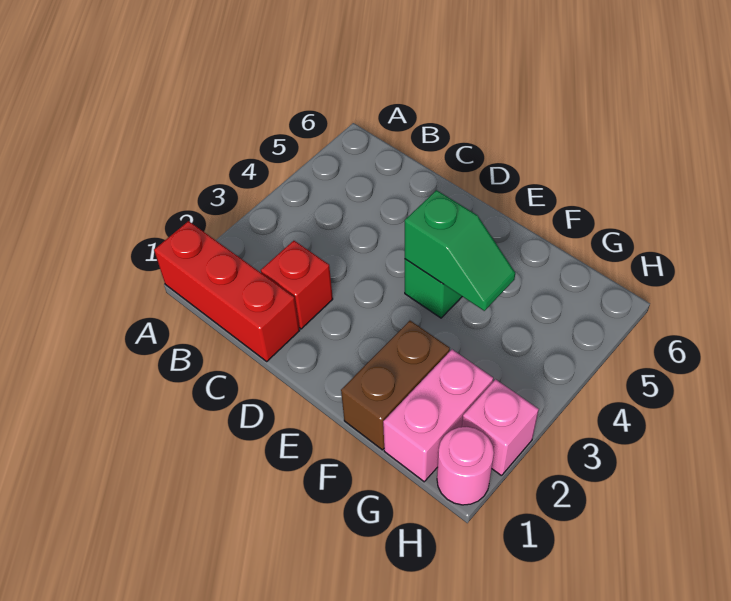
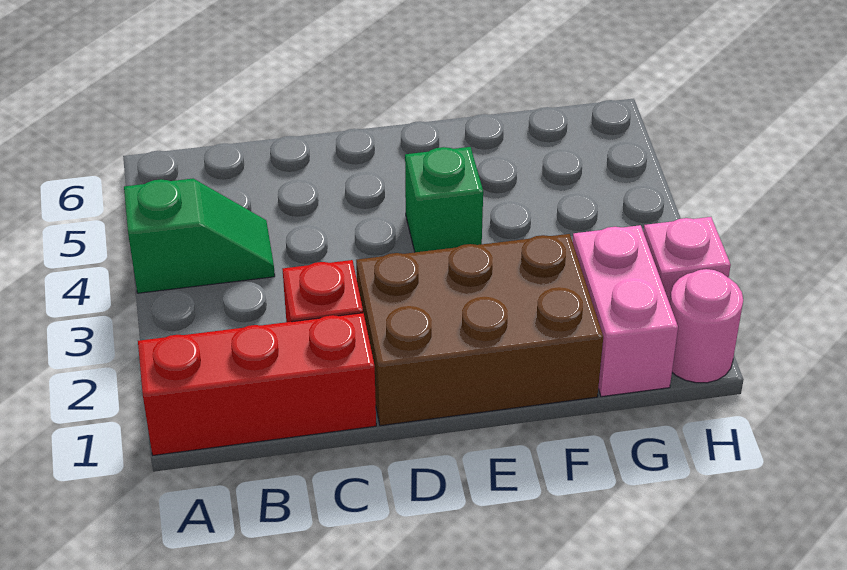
green 1x2 slope [405,190,515,311] -> green 1x2 slope moved to [124,179,275,293]
brown 1x2 brick [341,321,450,450] -> brown 2x3 brick [356,234,603,426]

